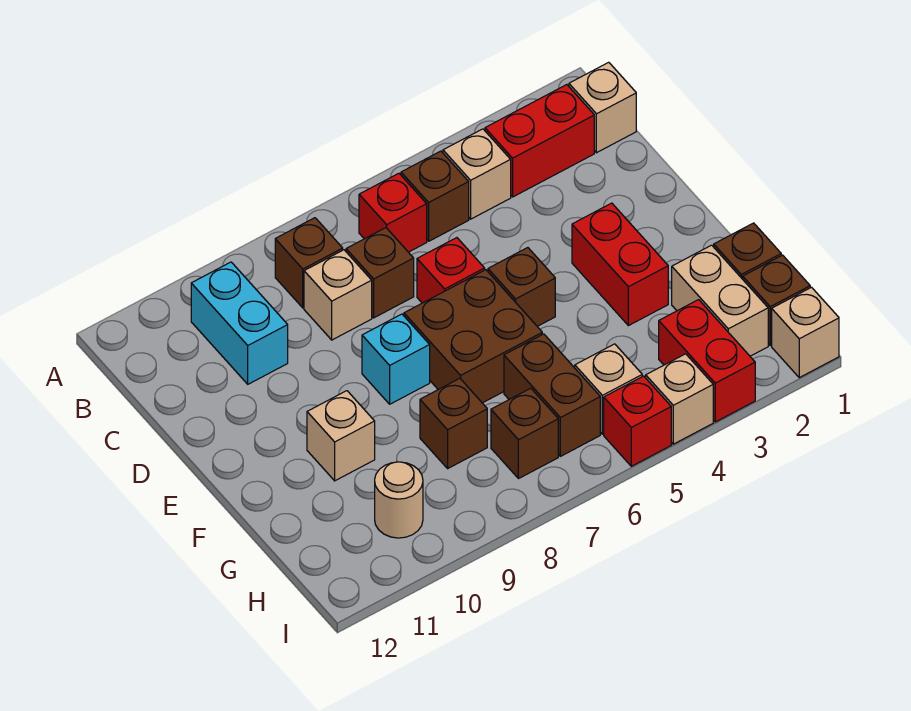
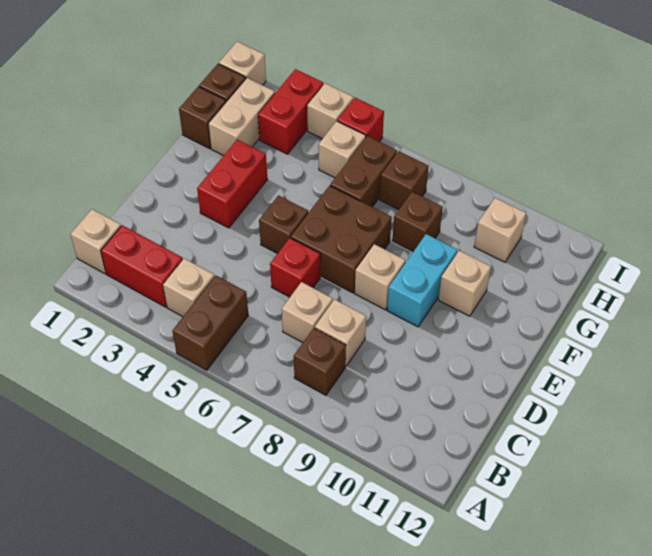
brown 1x1 brick [401,151,469,241] -> brown 1x2 brick [172,276,248,370]
red 1x1 brick [359,173,427,252] -> none
cyan 1x2 brick [191,262,288,384] -> cyan 1x2 brick moved to [387,234,457,327]
brown 1x1 brick [346,228,414,318] -> tan 1x1 brick [282,282,333,343]
cyan 1x1 brick [362,314,430,404] -> tan 1x1 brick [355,244,405,310]
tan 1x1 round brick [375,462,423,538] -> tan 1x1 brick [474,198,526,262]

